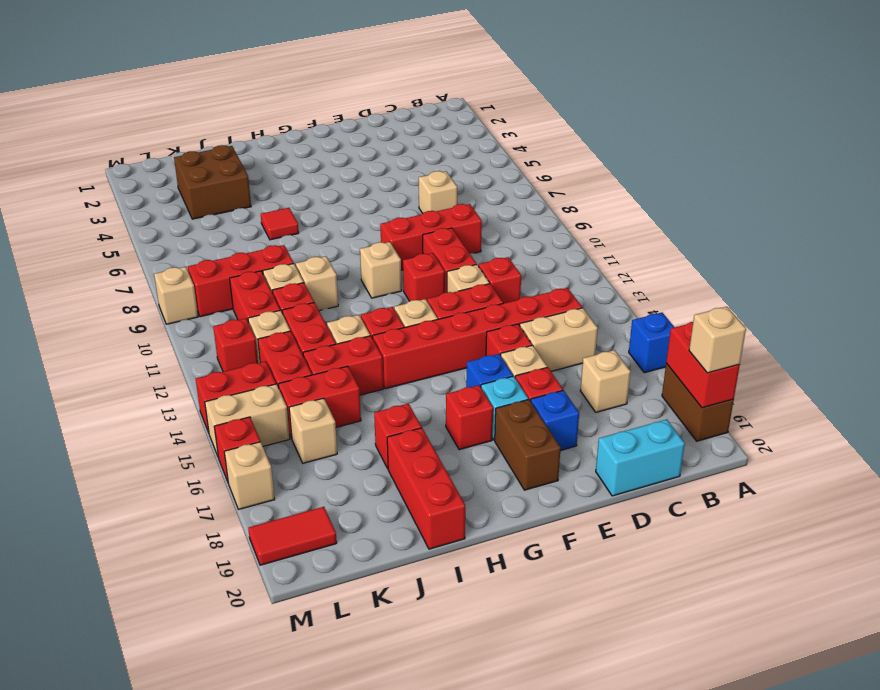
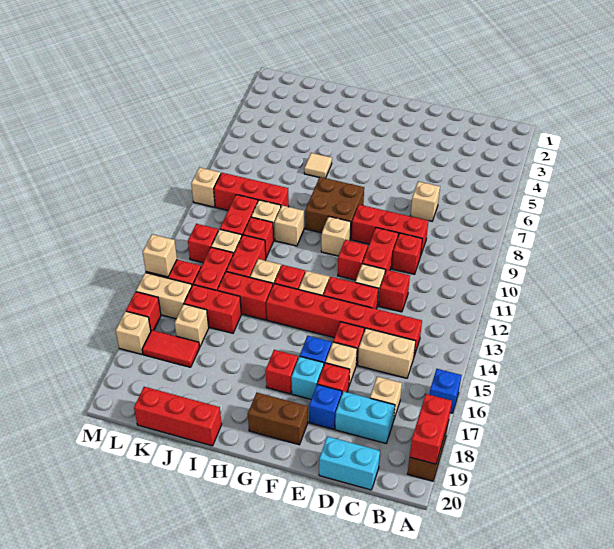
tan 1x1 brick [689,307,746,373] -> tan 1x1 brick moved to [143,234,177,277]
none -> cyan 1x2 brick [335,391,395,443]
brown 1x2 brick [495,399,561,490] -> brown 1x2 brick turned to [248,392,308,445]
red 1x1 tile [261,208,299,240] -> tan 1x1 tile [304,153,332,178]
red 1x1 brick [374,403,422,468] -> red 1x1 brick moved to [392,233,422,274]
red 1x3 brick [387,428,465,549] -> red 1x3 brick turned to [134,387,222,446]
brown 2x2 brick [174,145,251,219] -> brown 2x2 brick moved to [305,177,364,239]
red 1x2 tile [248,507,337,565] -> red 1x2 tile moved to [142,330,200,367]

